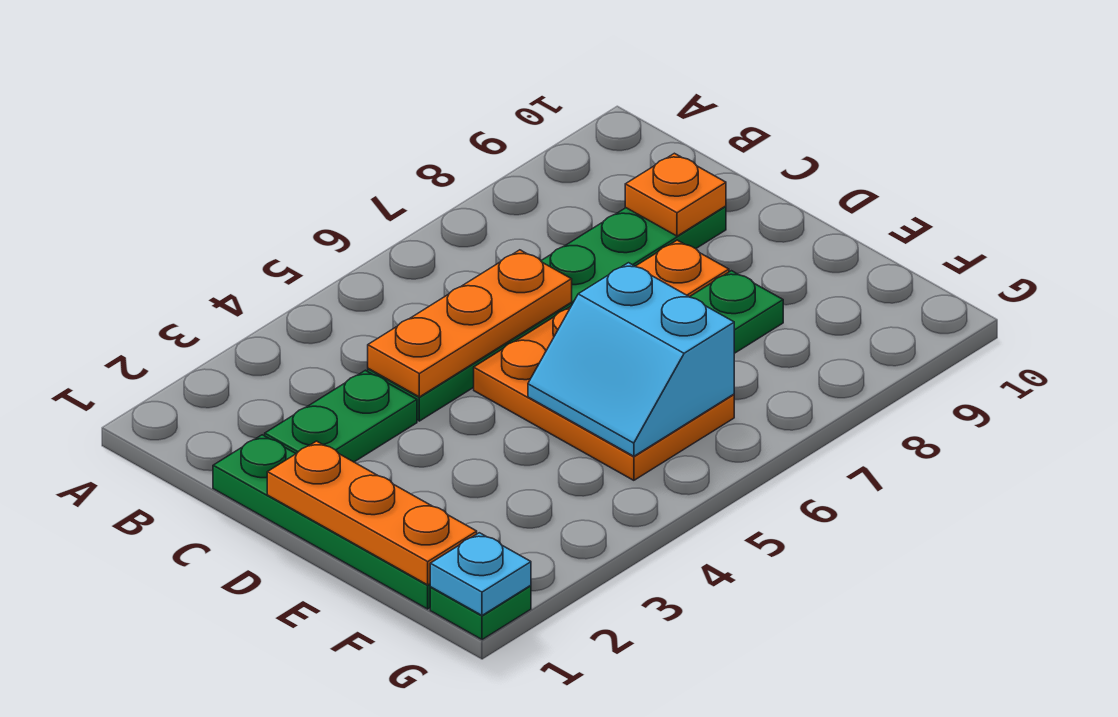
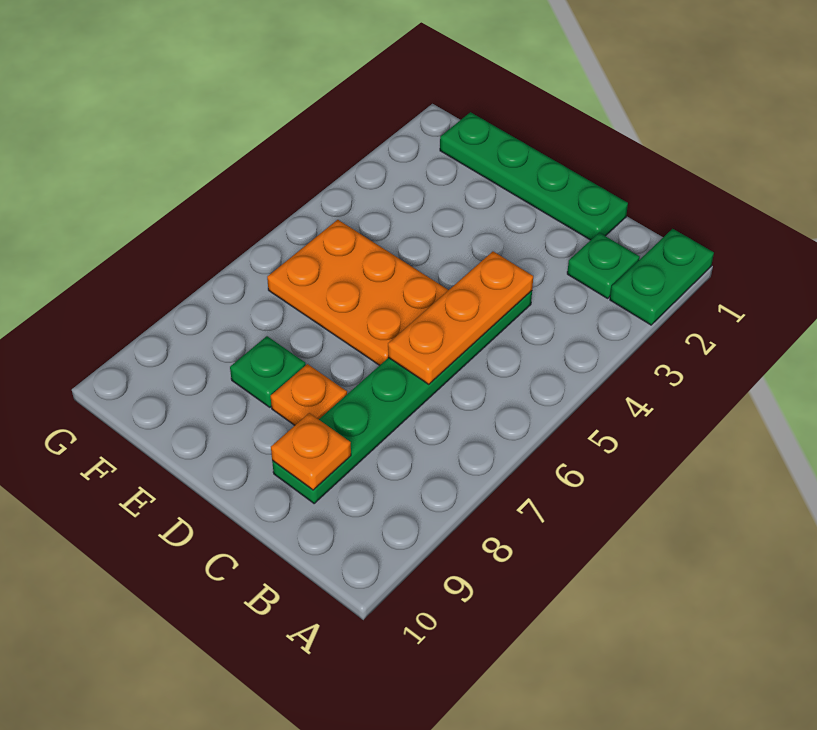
green 1x2 plate [265,370,417,462] -> green 1x2 plate moved to [610,229,714,325]
orange 1x3 plate [267,441,477,585] -> none
cyan 2x2 slope [528,263,734,456] -> none
green 1x1 plate [430,585,531,640] -> green 1x1 plate moved to [567,233,640,298]
cyan 1x1 plate [430,533,531,615] -> none

